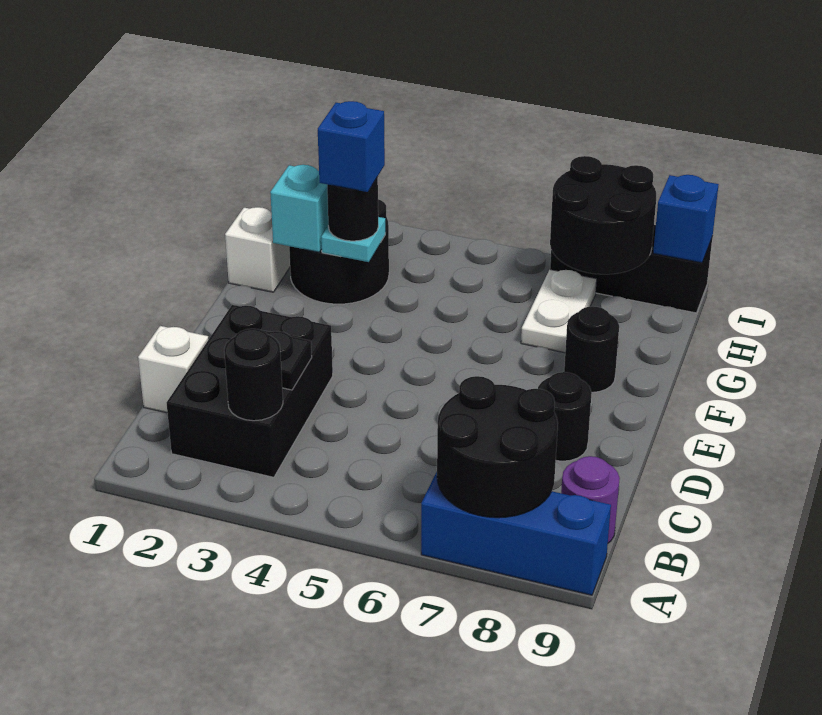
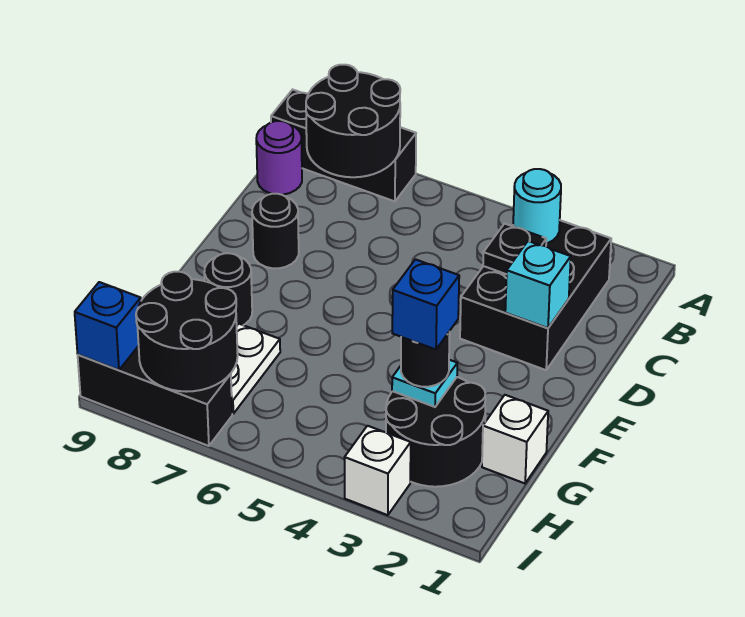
blue 1x3 brick [421,472,611,595] -> black 1x3 brick [271,90,416,201]
black 1x1 round brick [224,329,283,421] -> cyan 1x1 round brick [513,169,561,244]
white 1x1 brick [138,326,209,413] -> white 1x1 brick moved to [344,426,411,515]
cyan 1x1 brick [270,165,328,252] -> cyan 1x1 brick moved to [505,241,571,328]

